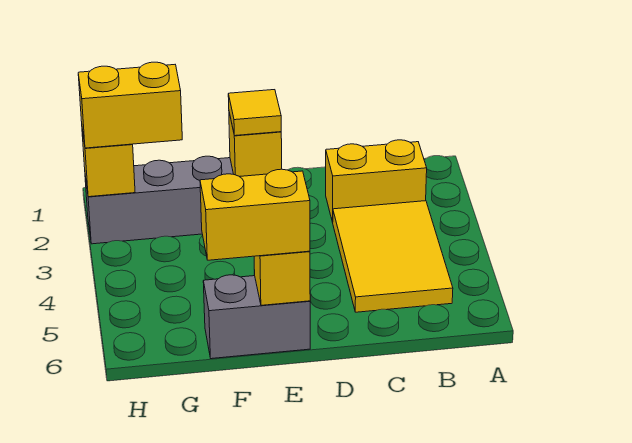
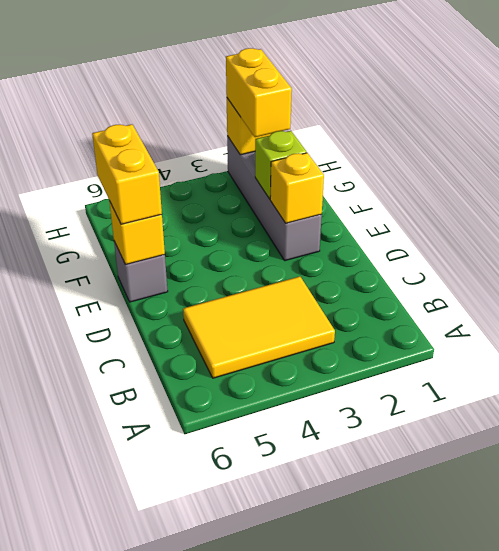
yellow 1x2 brick [326,140,427,222] -> none
yellow 1x1 tile [228,90,281,136] -> none
grey 1x2 brick [203,275,310,359] -> grey 1x1 brick [114,241,168,302]
none -> lime 1x1 brick [255,131,307,199]

